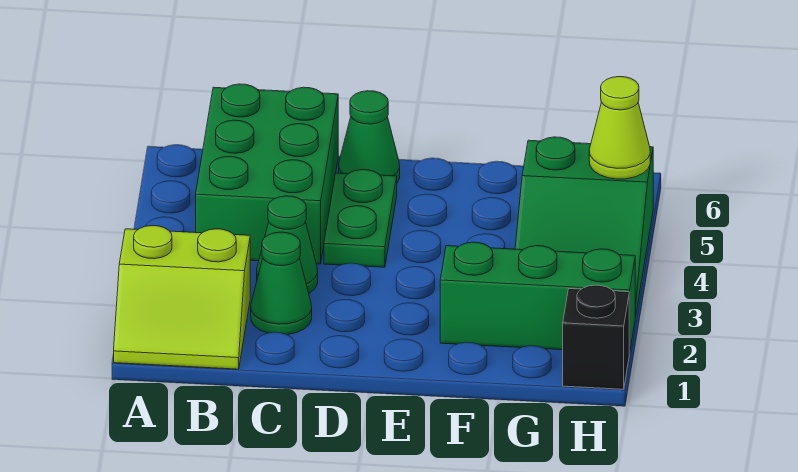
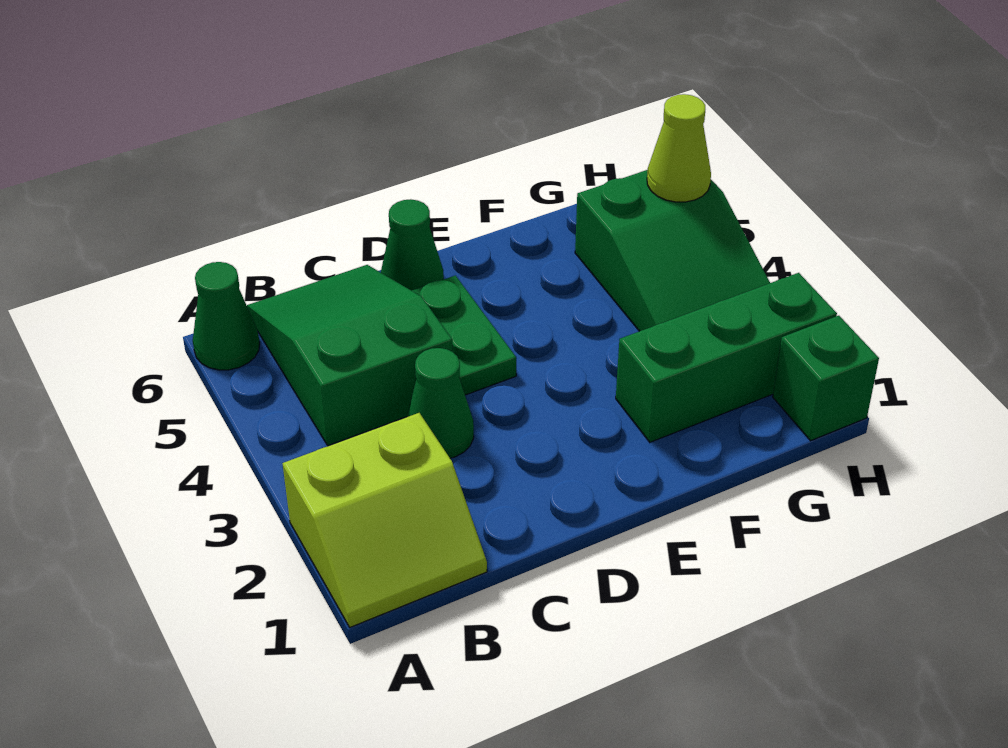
green 2x3 brick [196,84,338,264] -> green 2x3 slope [247,265,453,446]
green 1x1 cone [251,232,312,335] -> green 1x1 cone moved to [193,262,260,370]
black 1x1 brick [563,285,629,389] -> green 1x1 brick [773,316,879,441]

